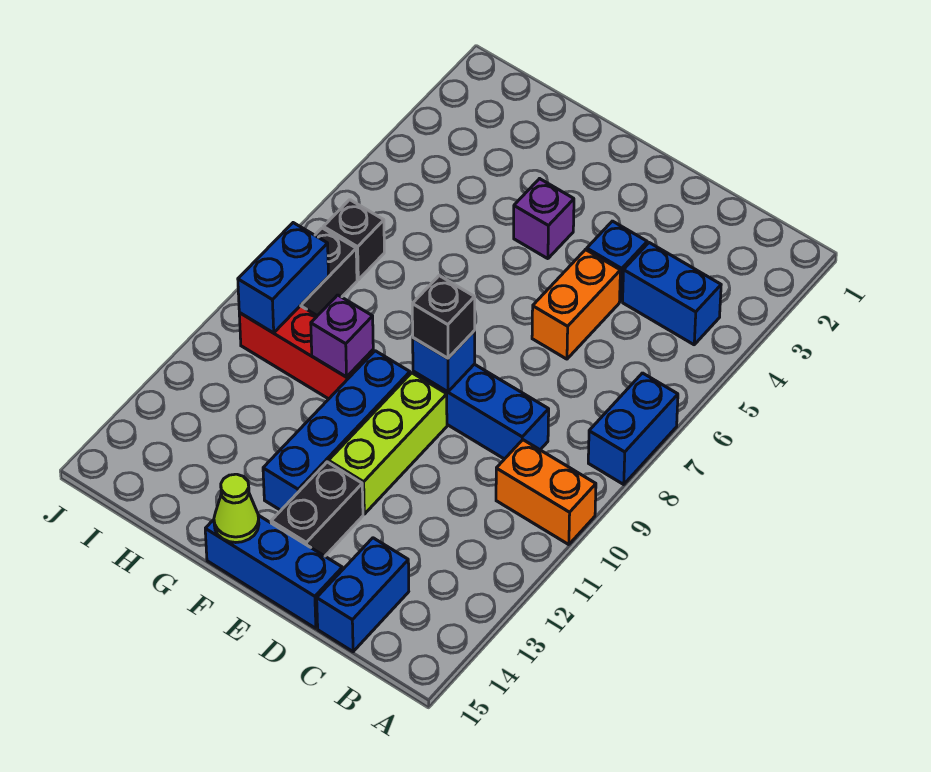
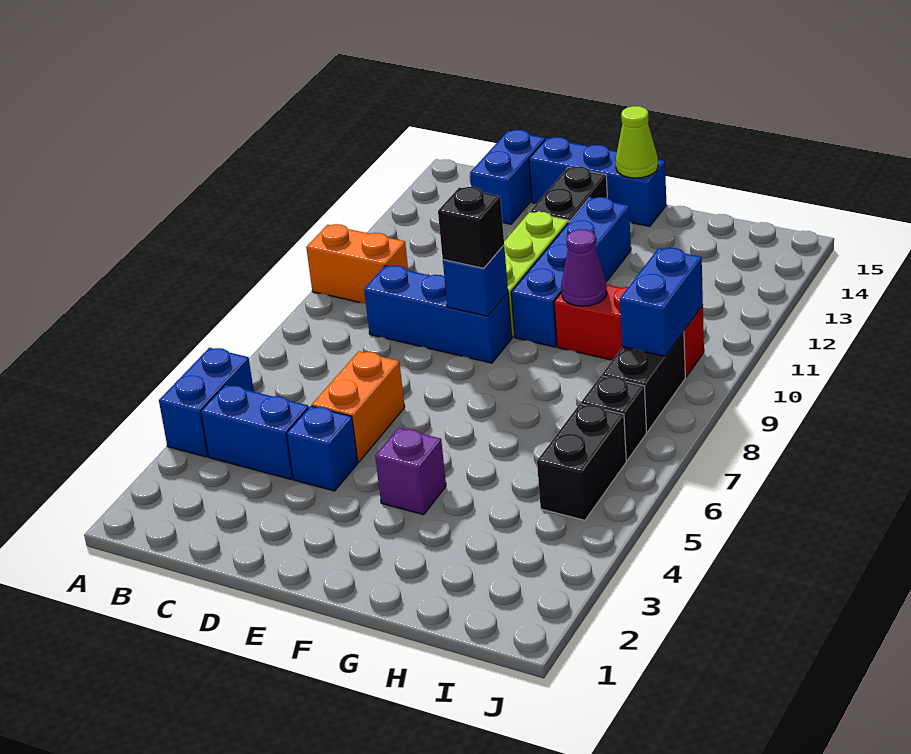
blue 1x2 brick [588,373,678,484] -> blue 1x2 brick moved to [159,348,254,457]
purple 1x1 brick [311,295,373,377] -> purple 1x1 cone [561,229,607,306]
none -> black 1x2 brick [537,404,626,520]

